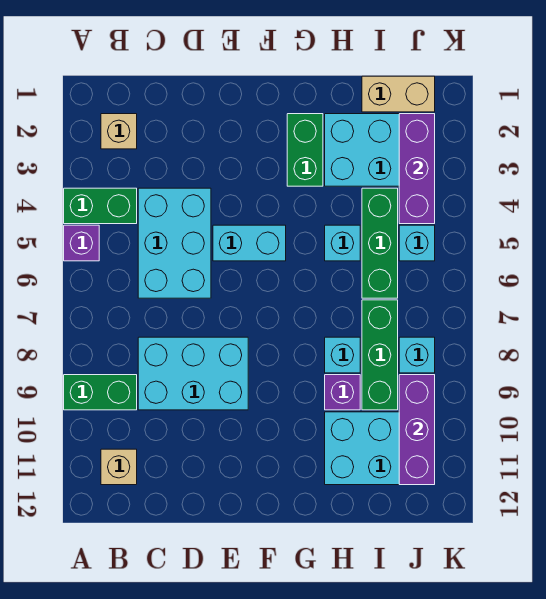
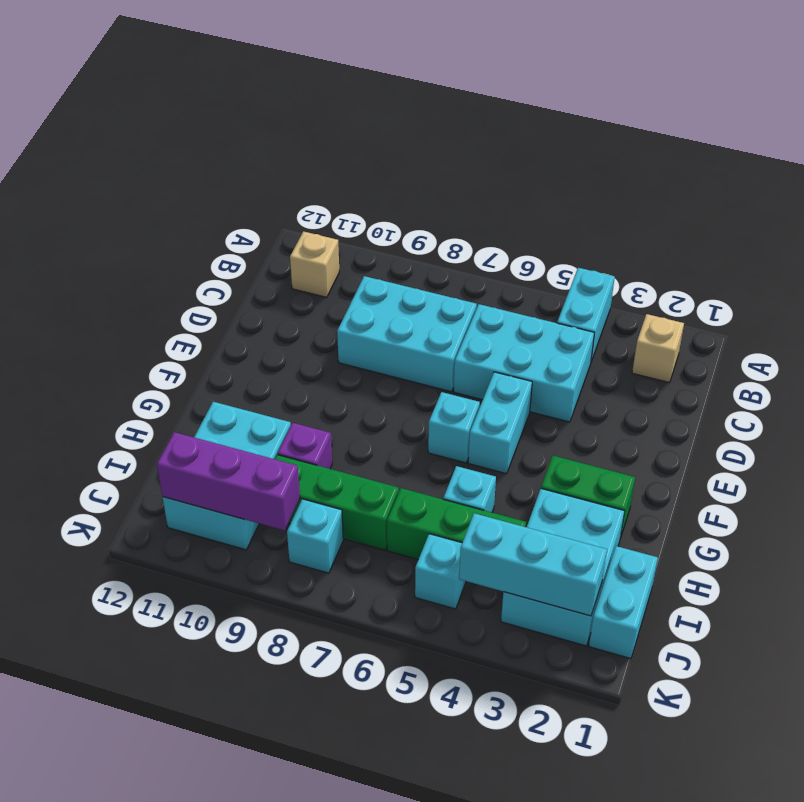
green 1x2 brick [64,188,137,224] -> cyan 1x2 brick [557,268,615,362]
purple 1x1 brick [64,225,99,261] -> none
green 1x2 brick [64,375,137,410] -> none
cyan 2x3 brick [138,337,248,410] -> cyan 2x3 brick turned to [337,276,477,392]
cyan 1x1 brick [325,337,360,373] -> cyan 1x1 brick moved to [428,392,480,463]
tan 1x2 brick [362,76,435,112] -> cyan 1x2 brick [589,546,658,659]
purple 1x3 brick [399,114,435,224] -> cyan 1x3 brick [459,513,607,616]

